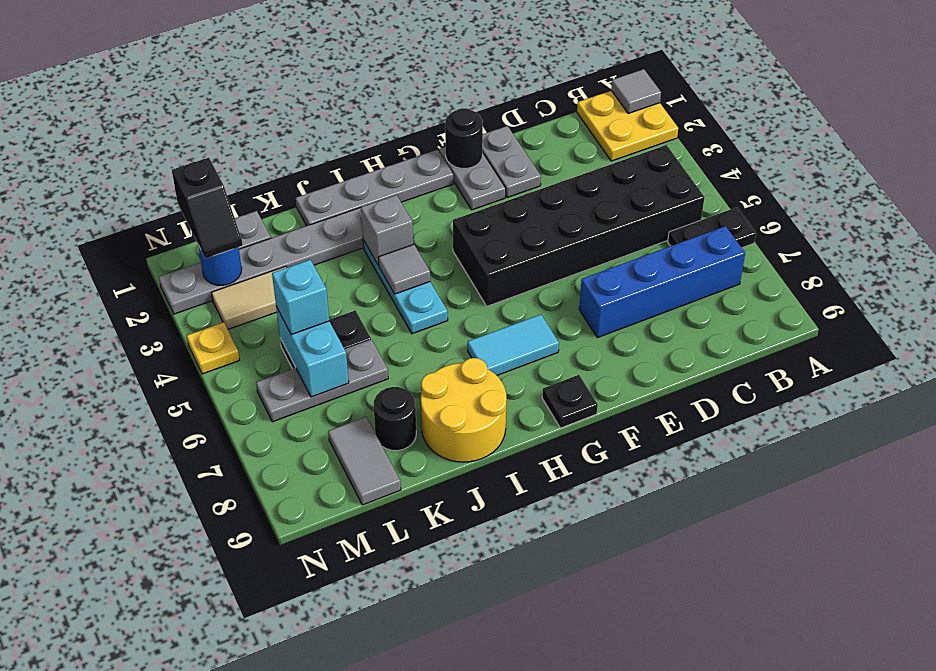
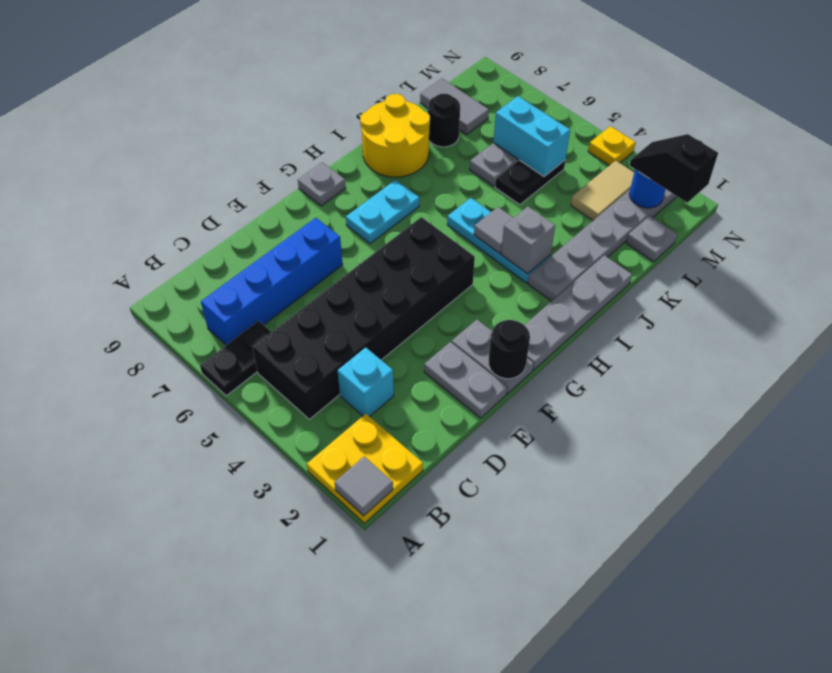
cyan 1x2 tile [468,314,559,375] -> cyan 1x2 plate [346,180,419,244]
black 1x1 plate [542,375,598,428] -> grey 1x1 plate [298,162,346,206]
cyan 1x1 brick [272,260,329,335] -> cyan 1x1 brick moved to [338,347,394,417]

